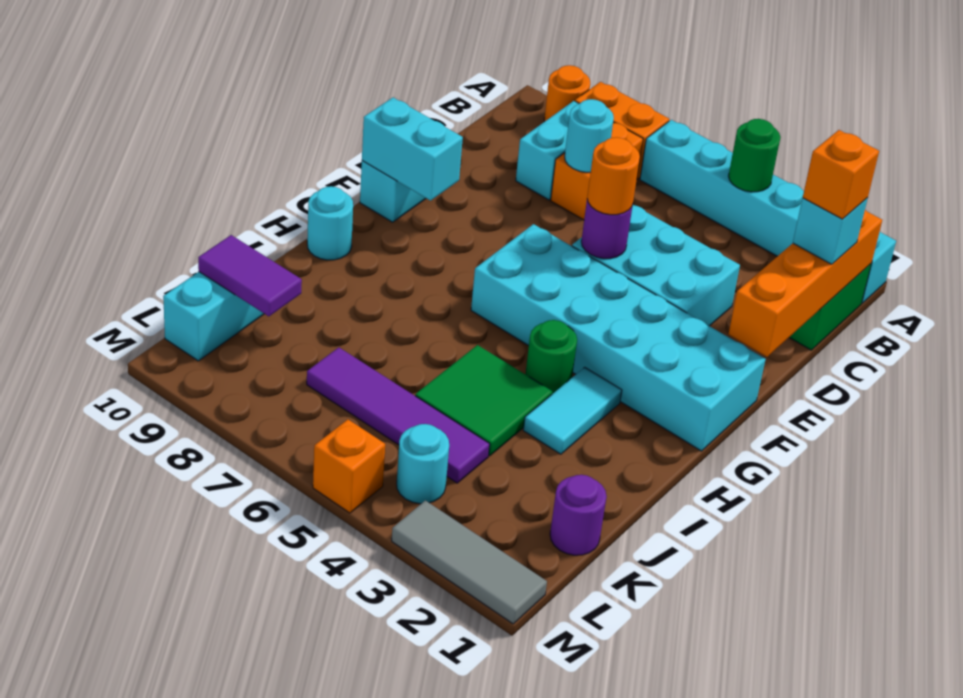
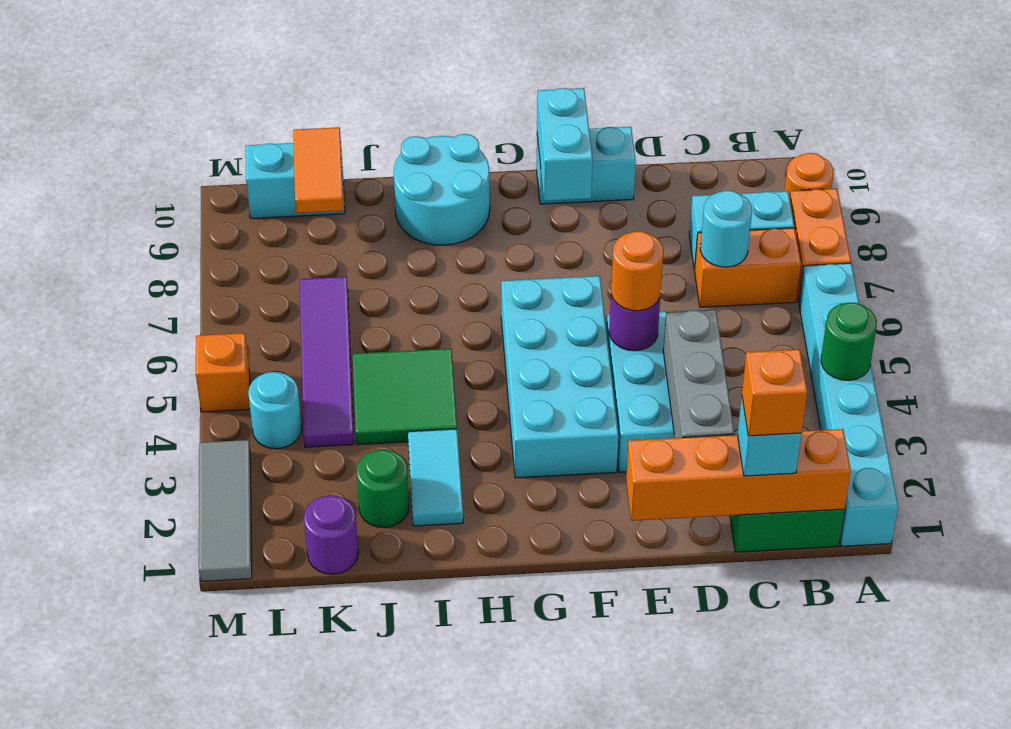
none -> grey 1x3 brick [663,309,734,438]
cyan 2x6 brick [471,224,766,451] -> cyan 2x4 brick [501,276,618,478]
cyan 1x2 tile [523,367,622,454] -> cyan 1x2 tile turned to [408,429,463,526]
green 1x1 round brick [525,320,577,394] -> green 1x1 round brick moved to [357,450,409,528]
cyan 1x1 round brick [307,186,353,260] -> cyan 2x2 round brick [394,134,490,245]
purple 1x2 tile [198,235,302,316] -> orange 1x2 tile [293,127,344,213]

